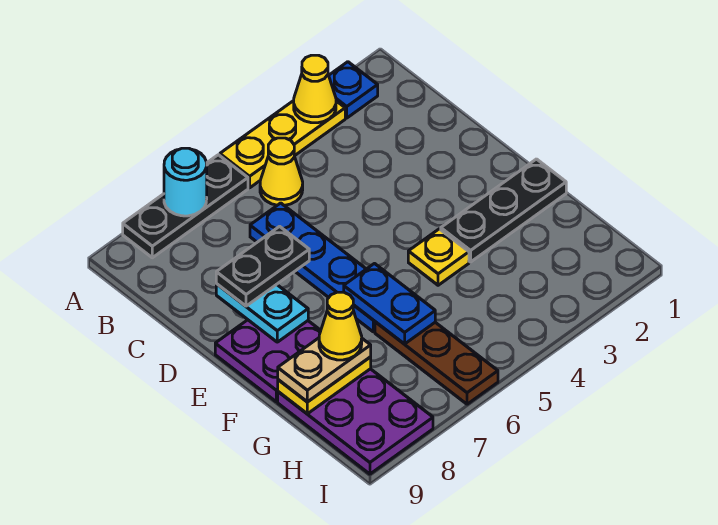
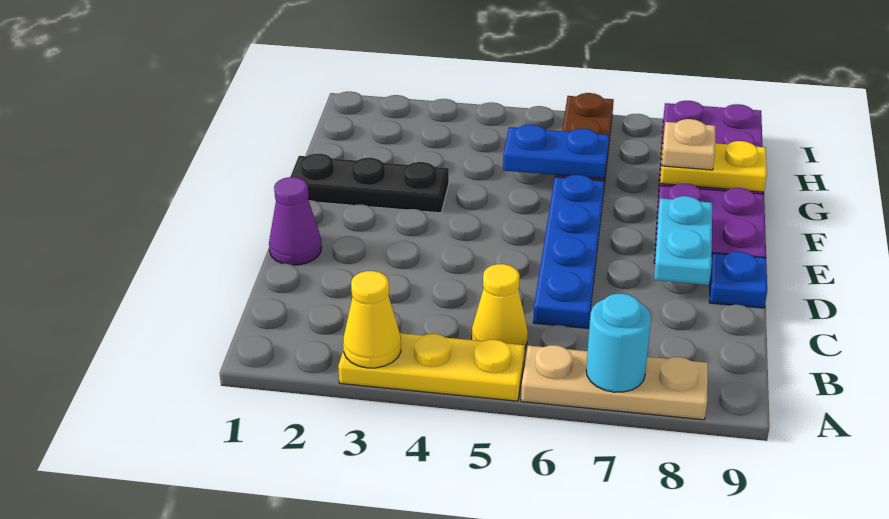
blue 1x1 plate [329,62,378,118] -> blue 1x1 plate moved to [709,252,767,308]
black 1x3 plate [123,155,248,258] -> tan 1x3 plate [521,345,708,420]
none -> purple 1x1 cone [269,177,321,265]
black 1x2 plate [216,226,309,306] -> none
yellow 1x1 plate [408,229,469,285] -> none
blue 1x2 plate [344,264,435,344] -> blue 1x2 plate turned to [503,125,609,179]
tan 1x2 plate [278,338,371,402] -> tan 1x1 plate [662,119,715,170]
yellow 1x1 cone [319,292,362,360] -> none

